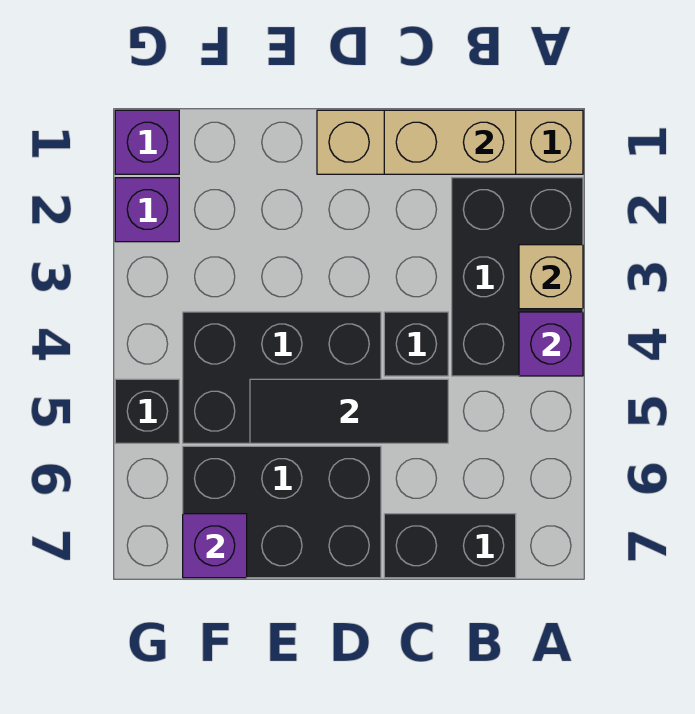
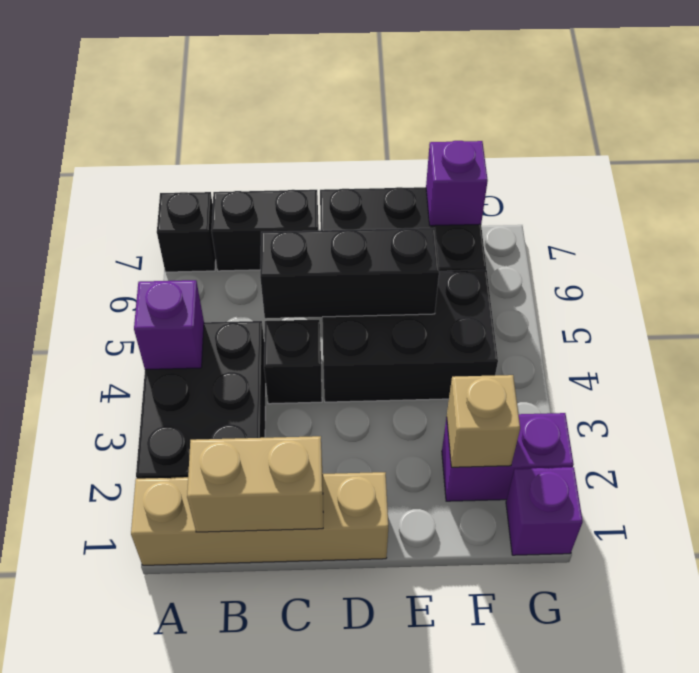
tan 1x1 brick [519,245,583,309] -> tan 1x1 brick moved to [447,375,520,467]
black 1x3 tile [250,379,448,443] -> black 1x3 brick [260,228,439,318]
purple 1x1 brick [115,178,179,242] -> purple 1x2 brick [442,413,574,501]
black 1x1 brick [115,379,179,443] -> black 1x1 brick moved to [157,192,216,272]

